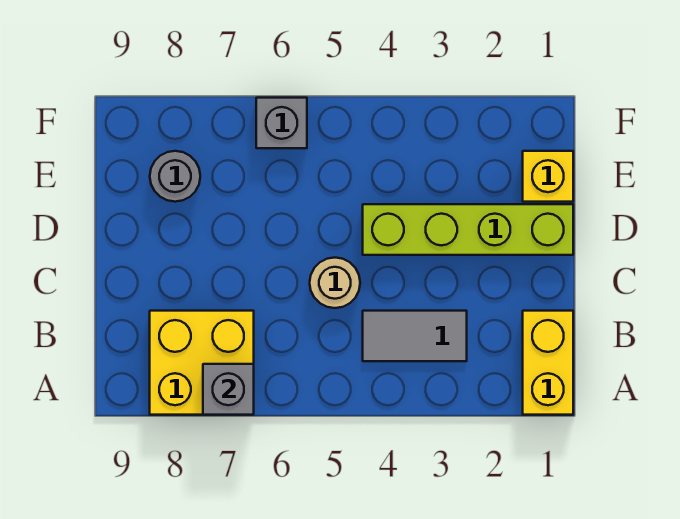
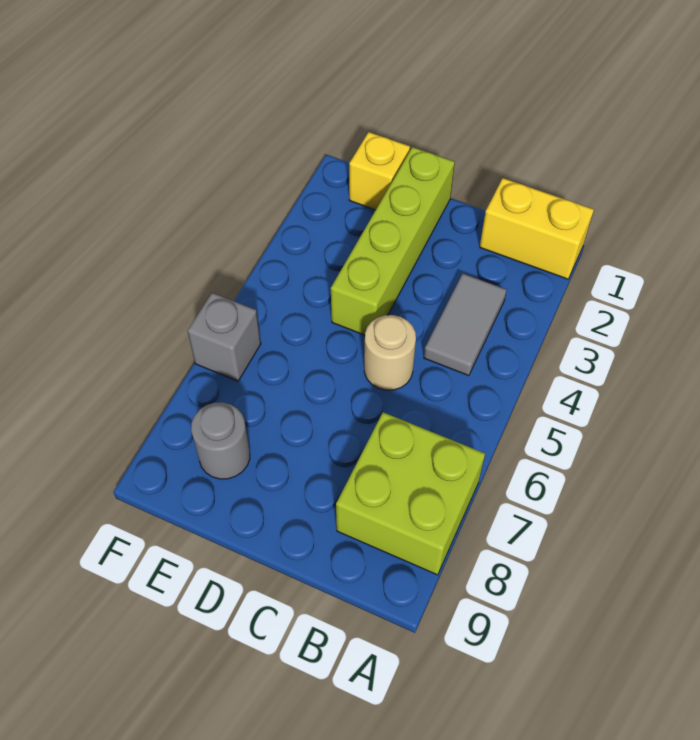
yellow 2x2 brick [150,311,254,415] -> lime 2x2 brick [336,412,485,575]
grey 1x1 brick [203,364,254,415] -> none

